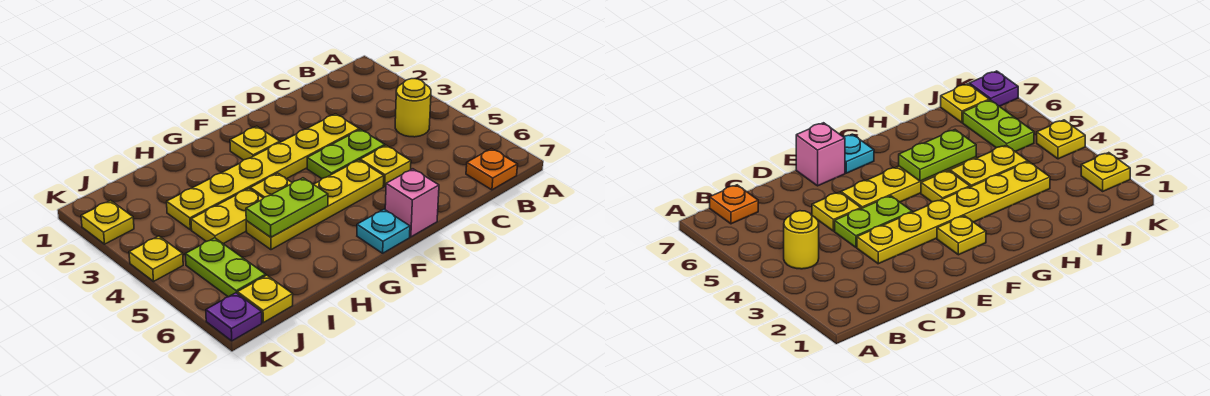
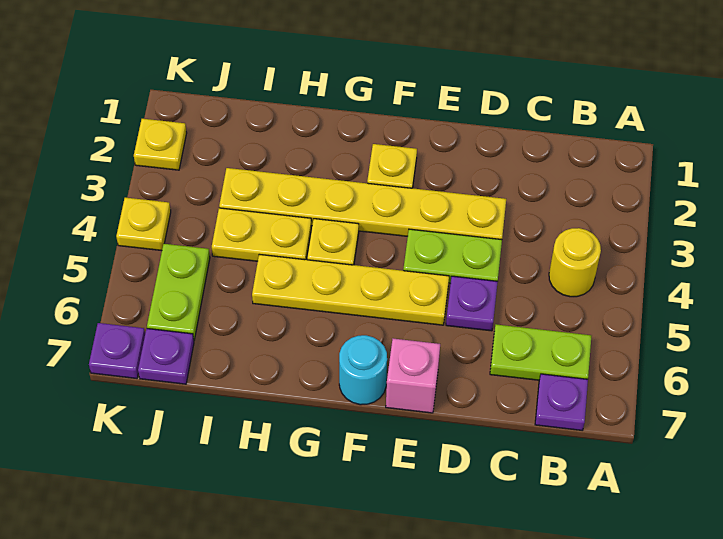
orange 1x1 plate [466,149,518,190] -> purple 1x1 plate [535,374,588,430]
yellow 1x1 plate [360,145,411,186] -> purple 1x1 plate [446,276,498,331]
cyan 1x1 plate [357,209,410,253] -> cyan 1x1 round brick [339,335,387,405]
lime 1x2 plate [246,178,328,237] -> lime 1x2 plate moved to [490,324,591,380]
yellow 1x1 plate [237,275,293,323] -> purple 1x1 plate [138,329,194,384]

